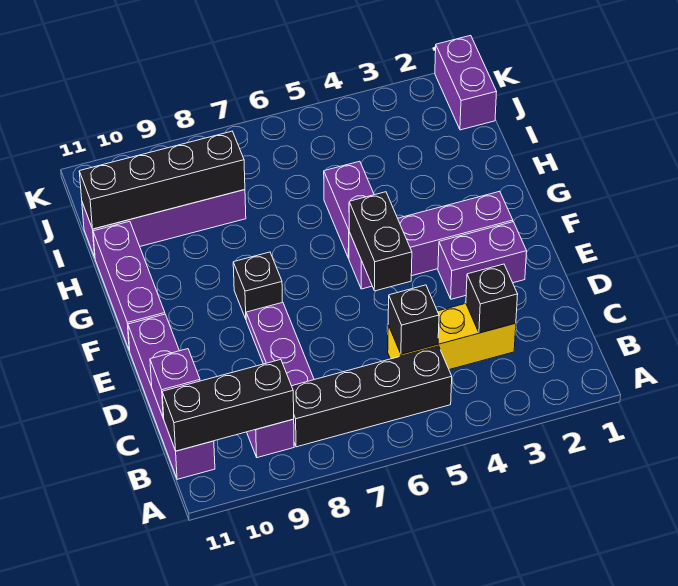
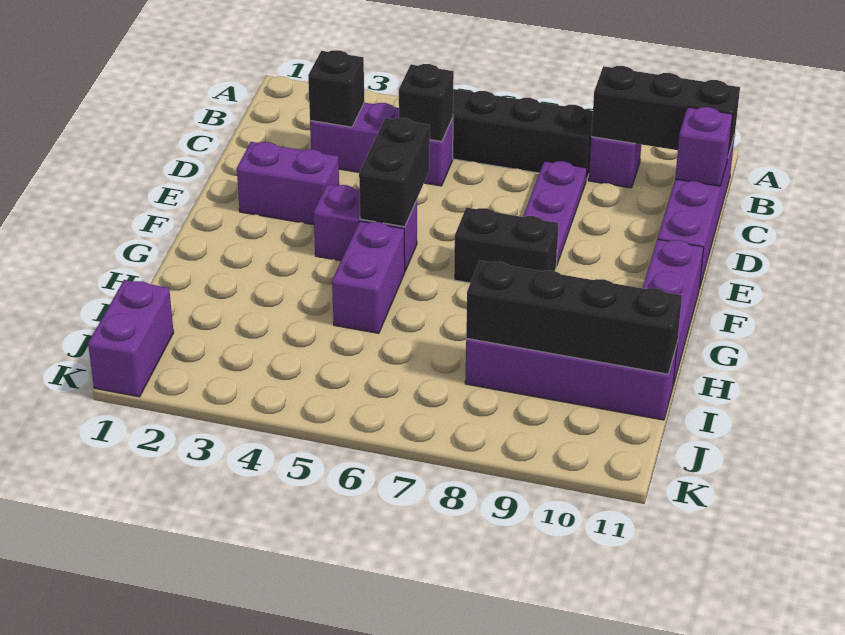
yellow 1x3 brick [388,304,516,370] -> purple 1x3 brick [310,103,453,186]
purple 1x4 brick [349,191,513,289] -> purple 1x2 brick [314,184,417,271]
black 1x1 brick [233,252,282,319] -> black 1x2 brick [454,208,559,283]

